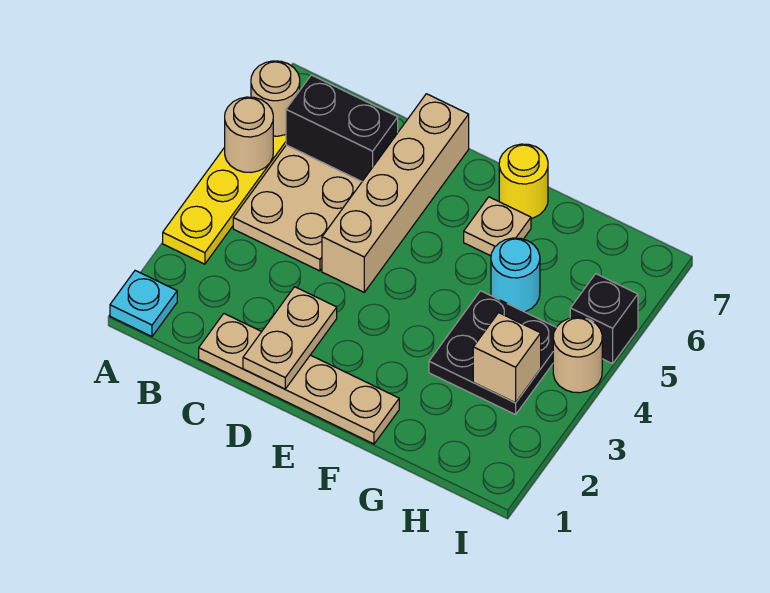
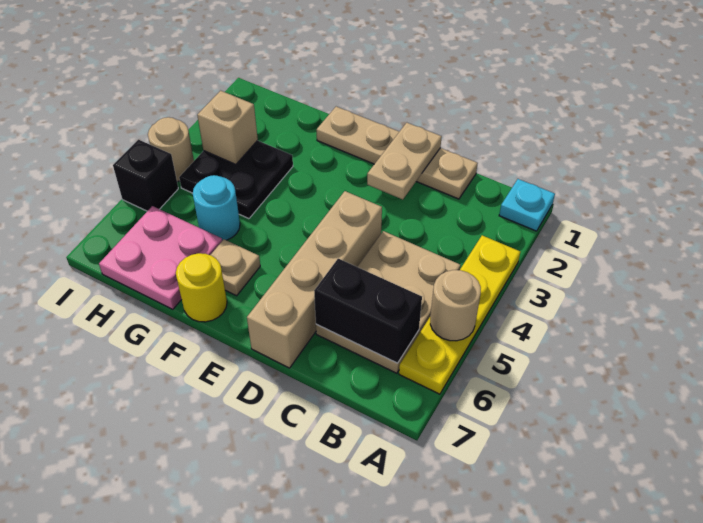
tan 1x1 round brick [251,61,300,136] -> none
none -> pink 2x2 plate [99,206,222,309]

